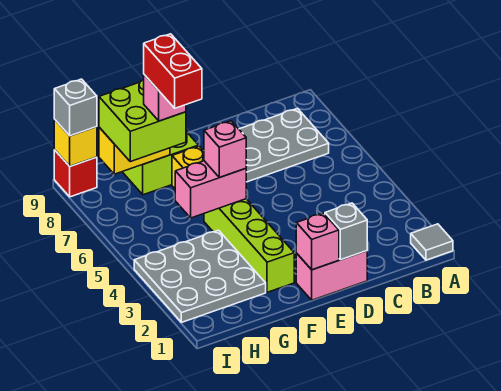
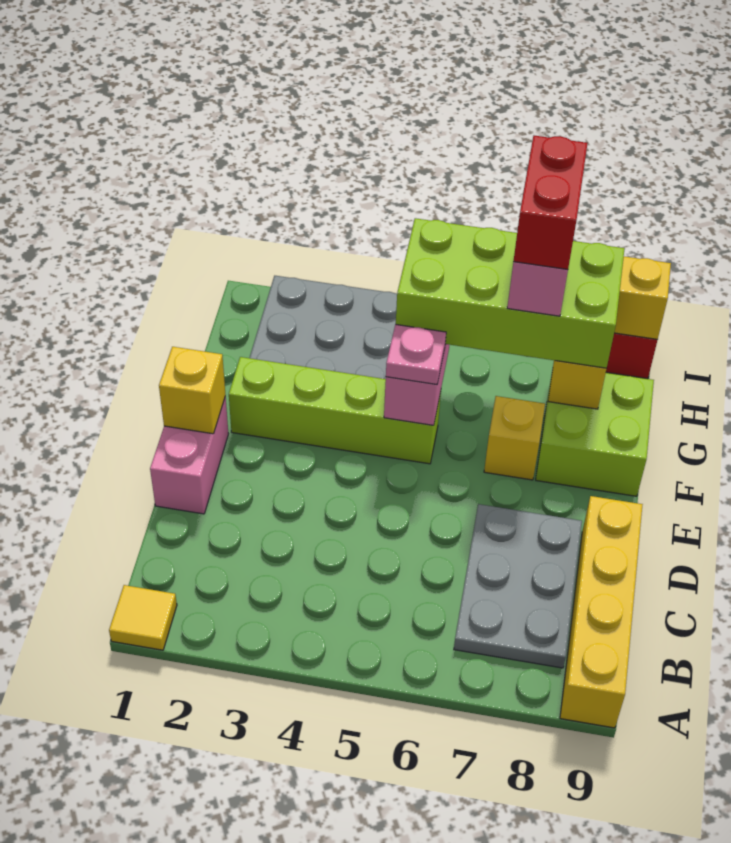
grey 1x1 tile [411,224,453,260] -> yellow 1x1 tile [109,585,177,650]
none -> yellow 1x4 brick [560,496,643,728]
grey 1x1 brick [325,203,367,260] -> none
pink 1x1 brick [296,213,339,270] -> yellow 1x1 brick [159,347,225,434]
pink 1x1 brick [204,121,246,178] -> pink 1x1 plate [386,324,446,384]
red 1x2 brick [144,34,202,108] -> red 1x2 brick turned to [513,136,588,269]
lime 2x2 brick [99,80,186,162] -> lime 2x4 brick [396,218,625,368]
grey 1x1 brick [54,79,97,136] -> none

